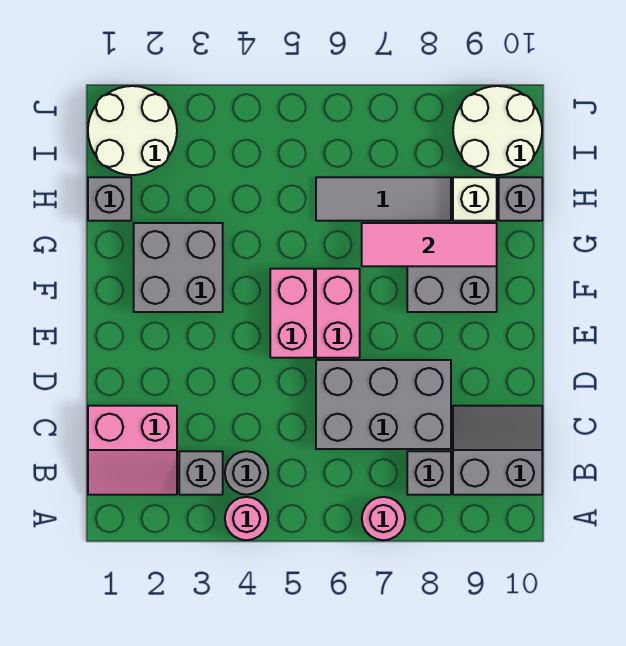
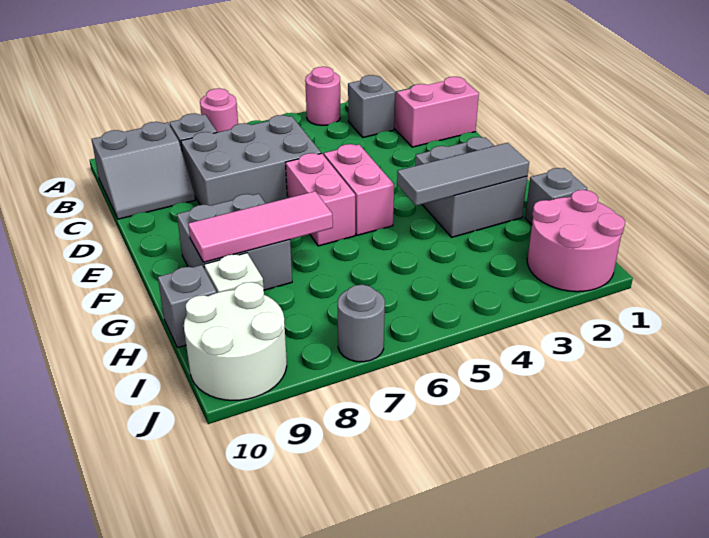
grey 1x1 round brick [225,451,268,495] -> grey 1x1 round brick moved to [338,285,385,362]
grey 1x3 tile [316,177,451,221] -> grey 1x3 tile moved to [397,143,529,206]
white 2x2 round brick [88,86,177,175] -> pink 2x2 round brick [527,190,625,292]

